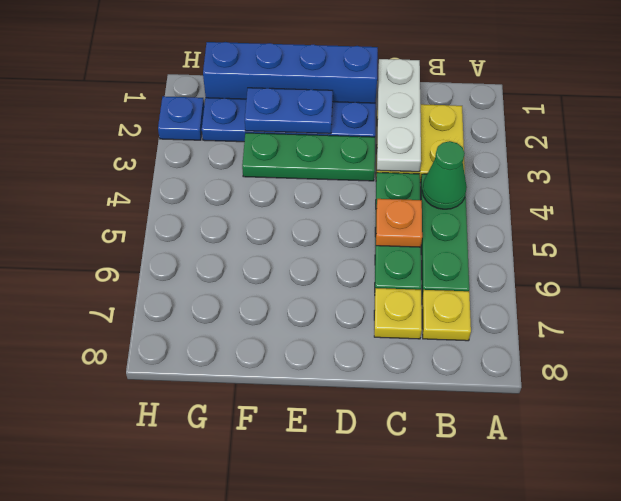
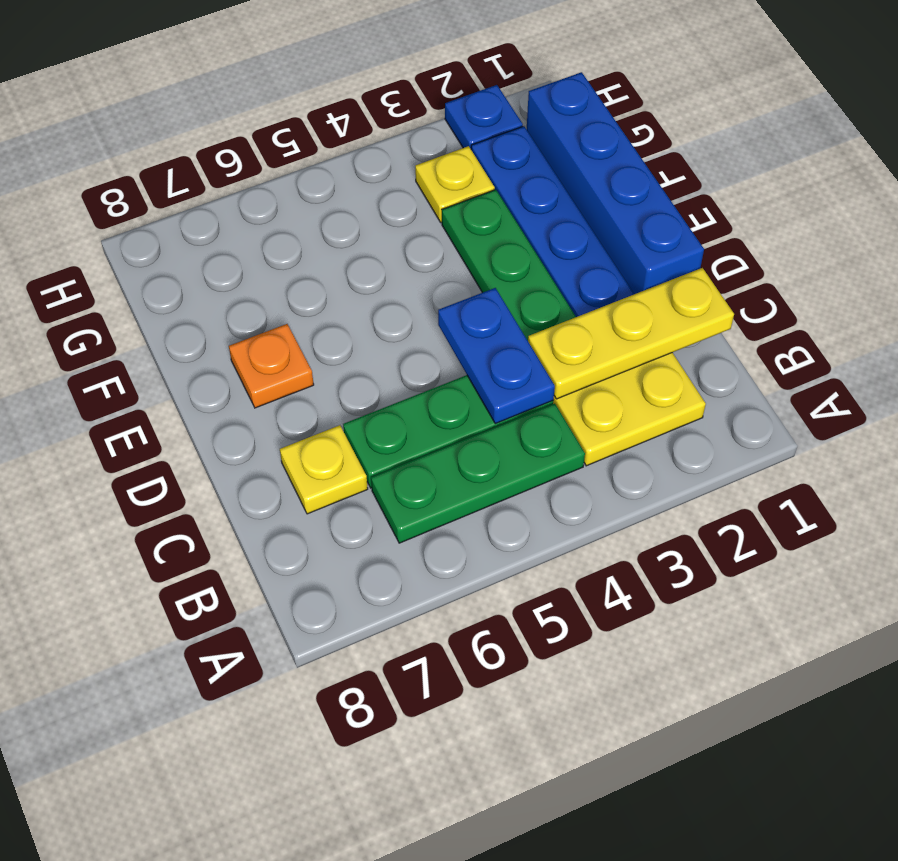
green 1x1 cone [422,141,467,209] -> none
yellow 1x1 plate [422,290,471,341] -> yellow 1x1 plate moved to [415,146,495,222]
white 1x3 plate [377,59,421,172] -> yellow 1x3 plate [528,268,734,399]
orange 1x1 plate [376,199,422,247] -> orange 1x1 plate moved to [229,324,314,408]
blue 1x2 plate [245,88,333,134] -> blue 1x2 plate moved to [438,288,555,424]

